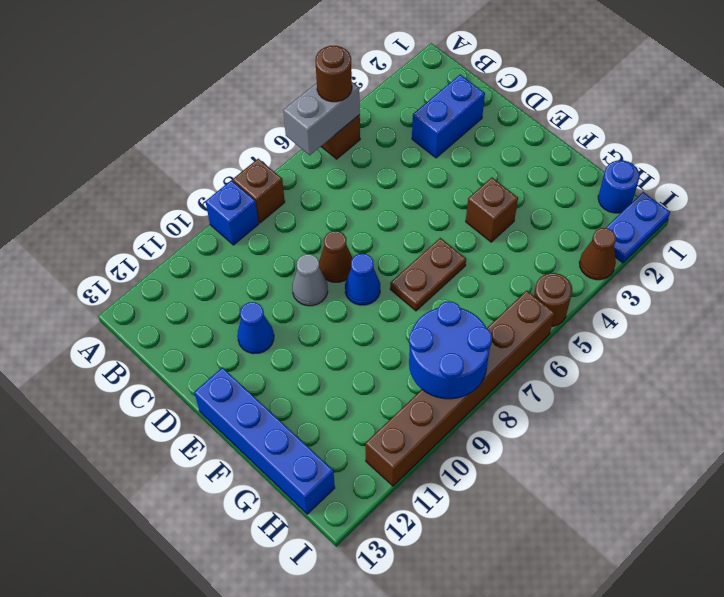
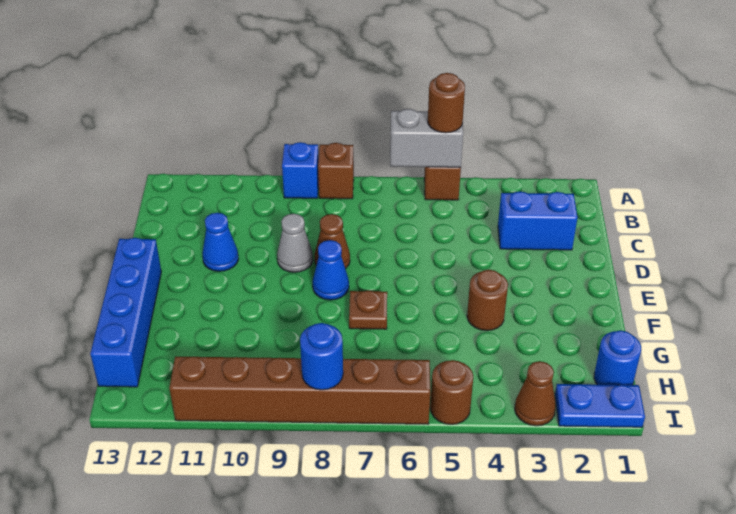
brown 1x1 brick [466,177,518,242] -> brown 1x1 round brick [467,270,508,331]
brown 1x2 plate [390,238,466,311] -> brown 1x1 plate [349,290,387,329]
blue 2x2 round brick [409,302,492,399] -> blue 1x1 round brick [300,323,343,390]

